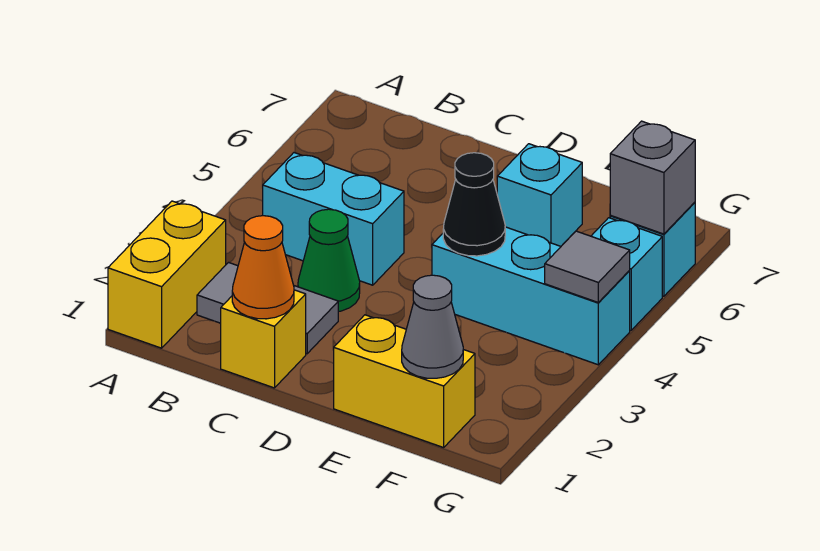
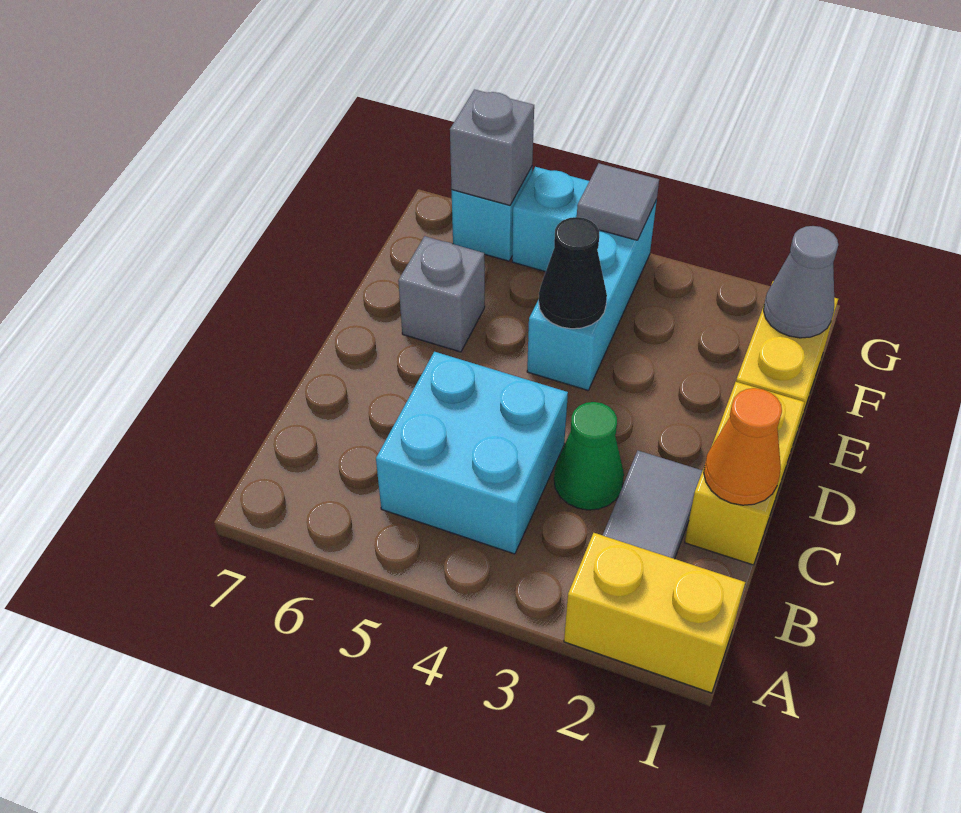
cyan 1x2 brick [263,153,404,285] -> cyan 2x2 brick [376,352,568,554]
yellow 1x1 brick [220,290,306,388] -> yellow 1x2 brick [685,382,805,565]
cyan 1x1 brick [497,144,582,246] -> grey 1x1 brick [398,236,485,352]

